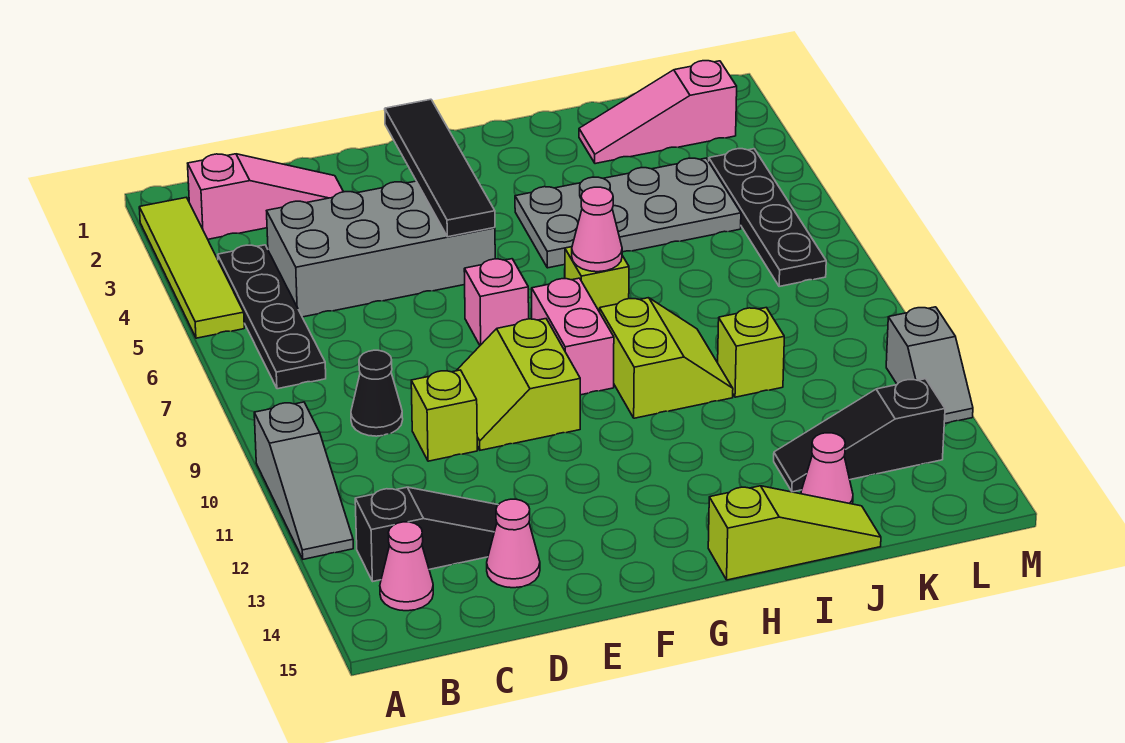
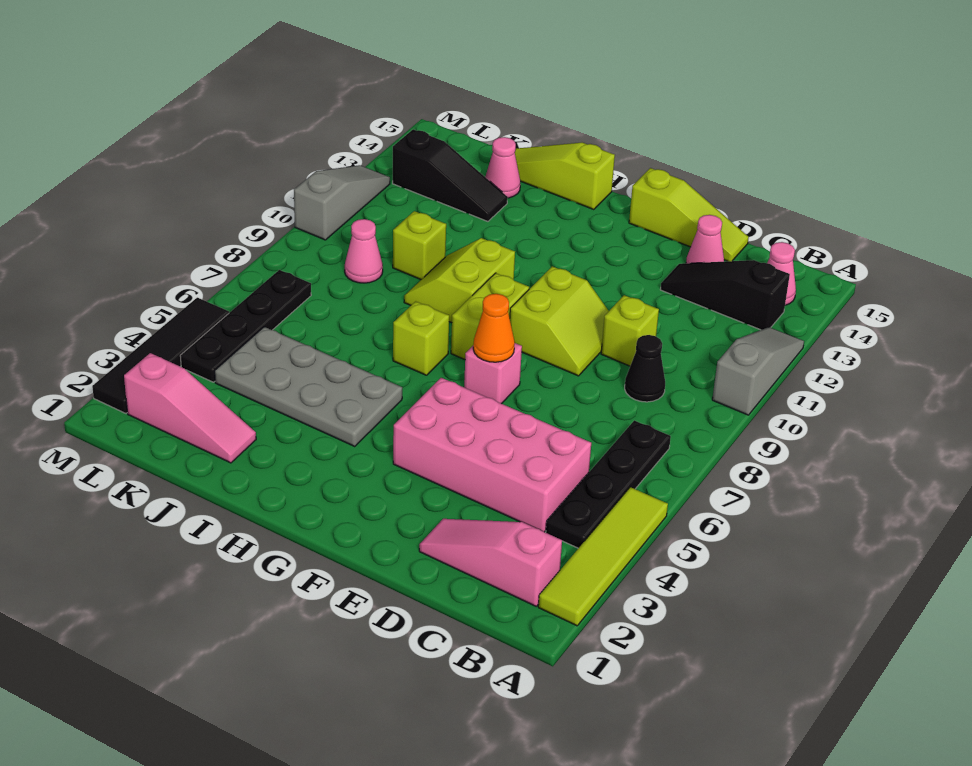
grey 2x4 brick [267,181,495,317] -> pink 2x4 brick [393,378,591,532]
none -> lime 1x3 slope [629,168,749,261]
black 1x4 tile [385,99,495,237] -> black 1x4 tile moved to [92,298,229,413]
none -> orange 1x1 cone [473,294,515,362]
pink 1x2 brick [532,278,614,395] -> lime 1x2 brick [451,273,529,359]
pink 1x1 cone [572,187,622,272] -> pink 1x1 cone moved to [345,219,383,283]
grey 1x2 slope [886,307,973,424] -> grey 1x3 slope [294,165,390,240]

